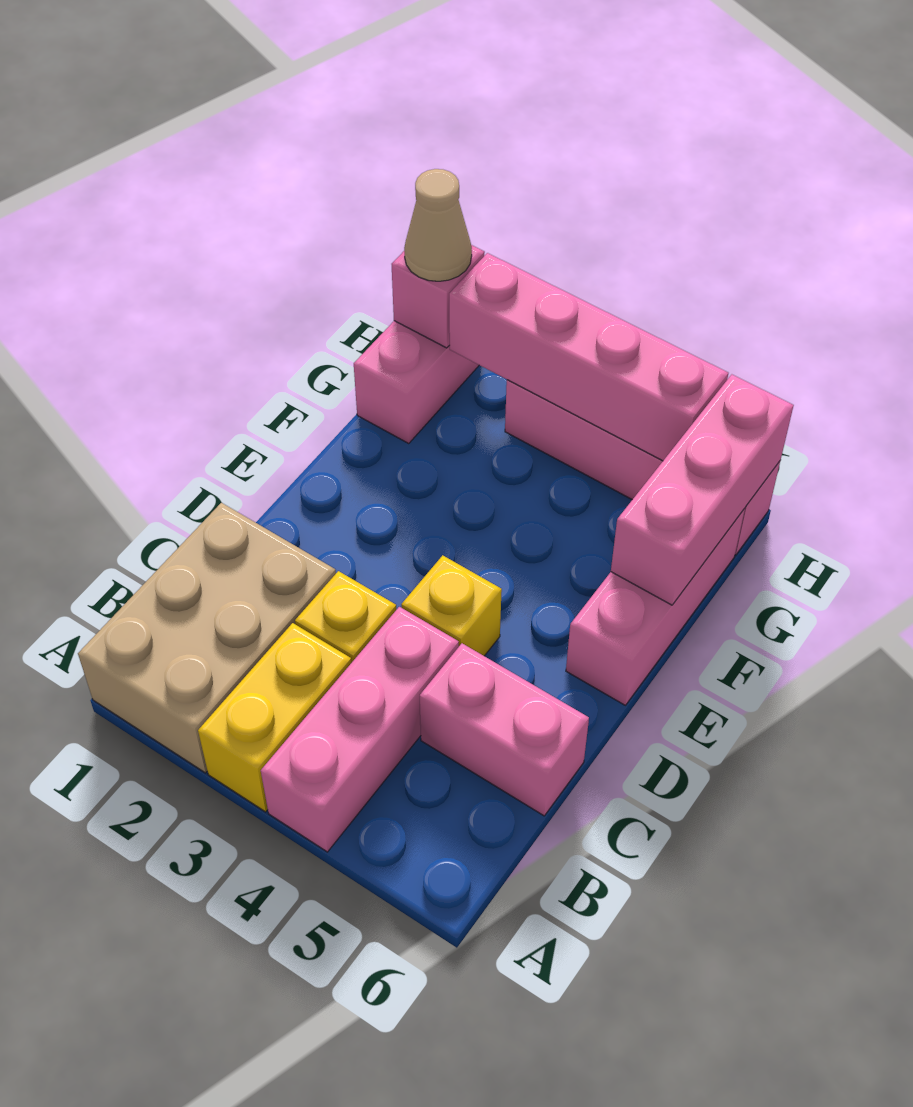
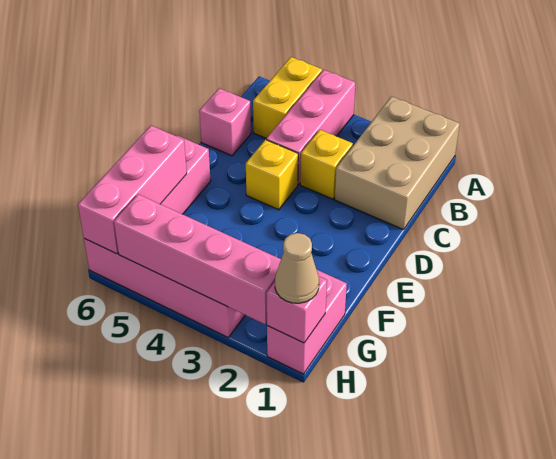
yellow 1x2 brick [198,623,352,812] -> yellow 1x2 brick moved to [253,57,322,138]
pink 1x2 brick [420,643,589,816] -> pink 1x1 brick [199,88,251,156]

